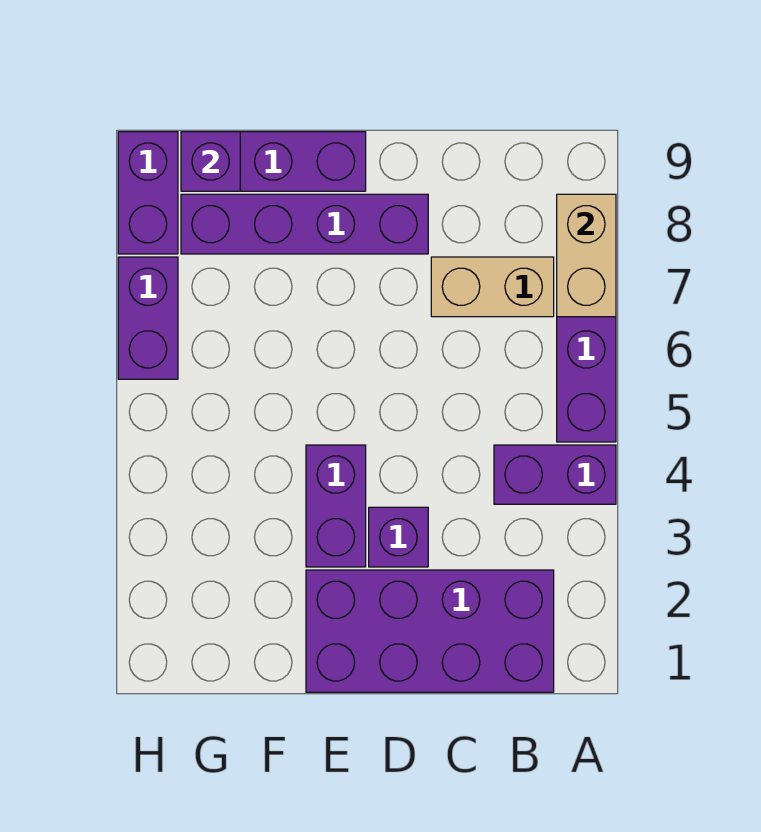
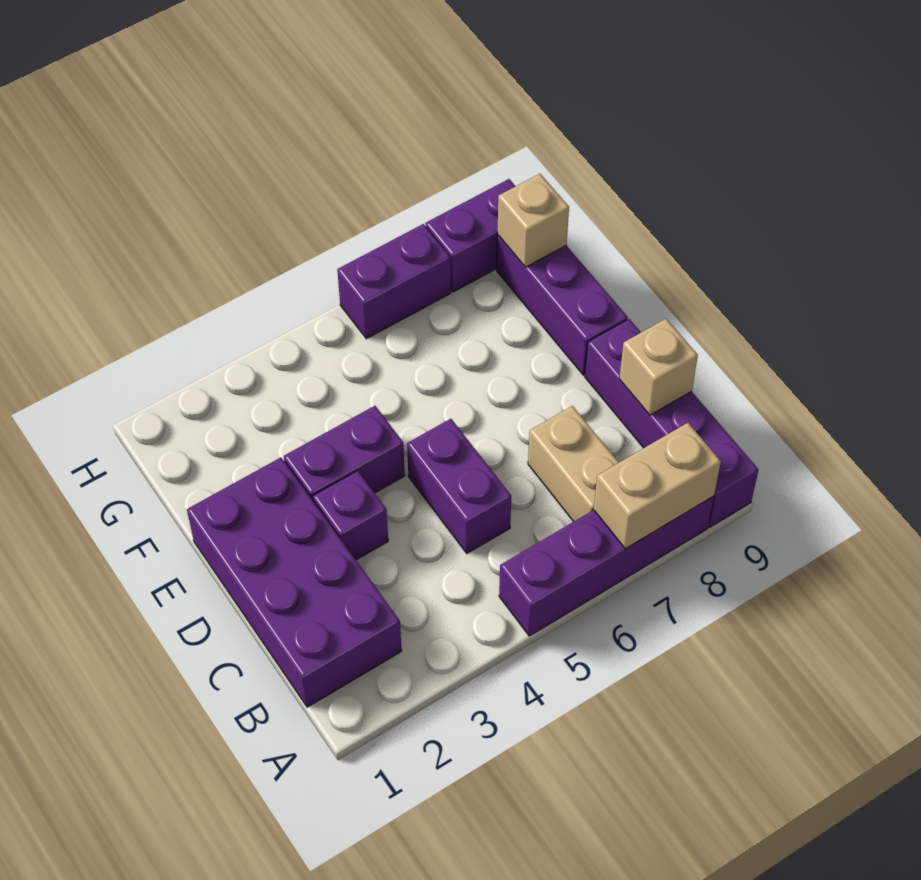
purple 1x2 brick [494,445,616,504] -> purple 1x2 brick moved to [407,419,511,553]
none -> tan 1x1 brick [619,319,698,415]
purple 1x4 brick [181,194,428,254] -> purple 1x4 brick moved to [585,319,758,527]
purple 1x1 brick [181,132,240,191] -> tan 1x1 brick [497,174,569,267]

